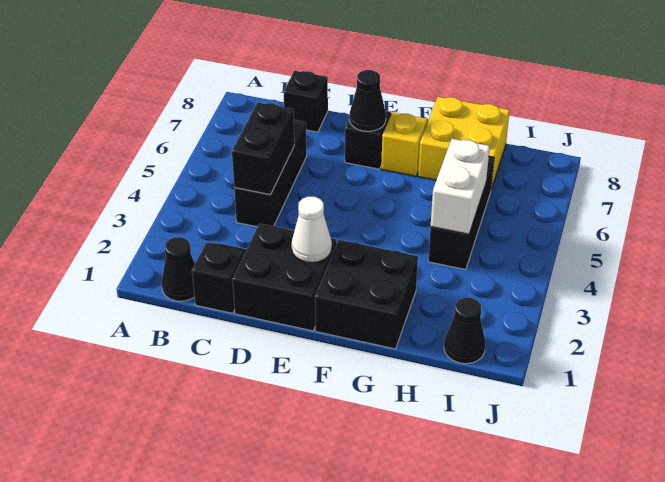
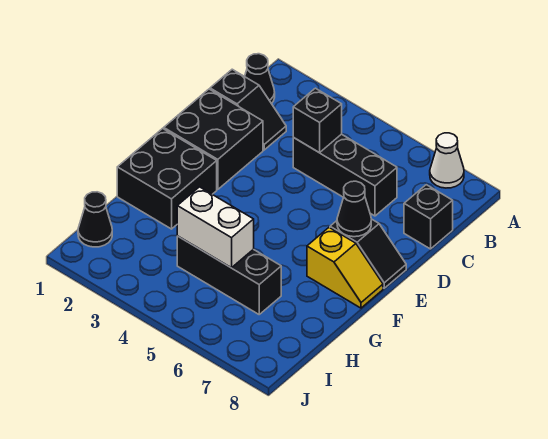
black 1x2 brick [232,103,294,195] -> black 1x1 brick [293,88,342,153]
white 1x1 cone [292,197,332,263] -> white 1x1 cone moved to [430,133,464,188]
yellow 2x2 brick [418,97,510,189] -> none

